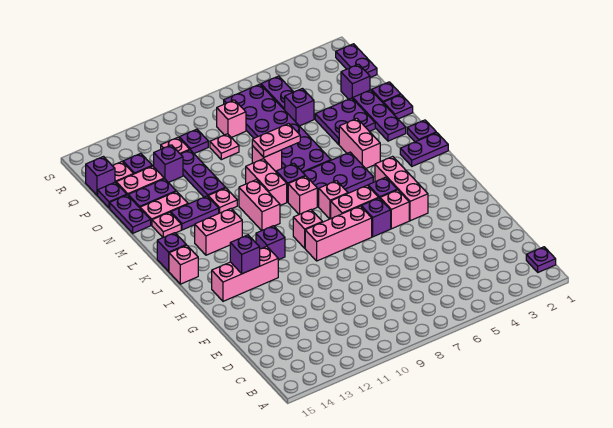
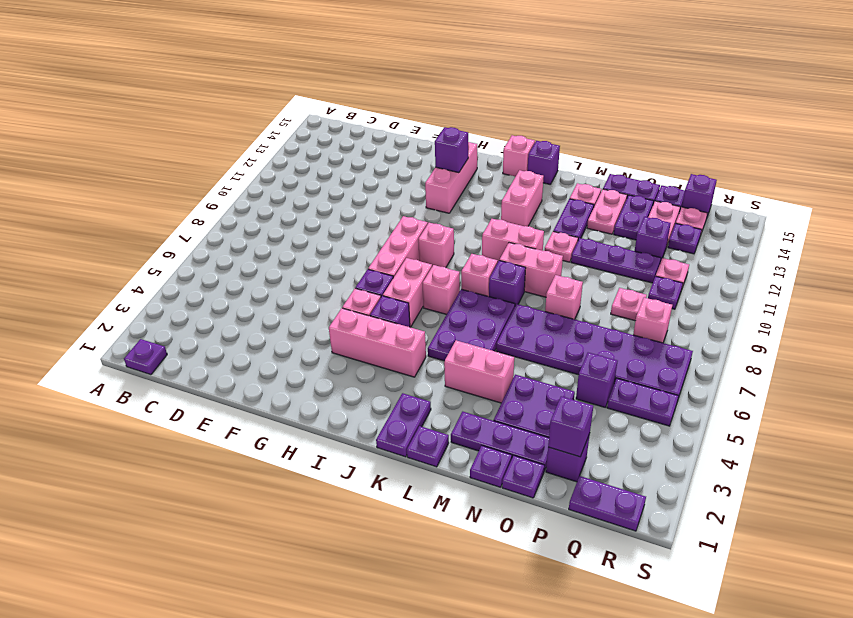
purple 1x1 brick [256,226,285,260] -> purple 1x1 brick moved to [548,396,593,457]
pink 1x2 plate [252,124,300,157] -> none

